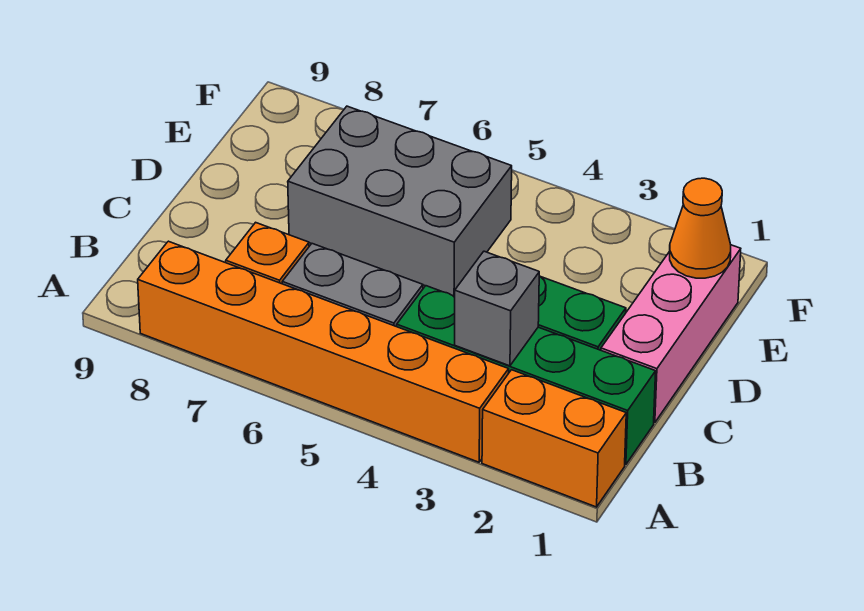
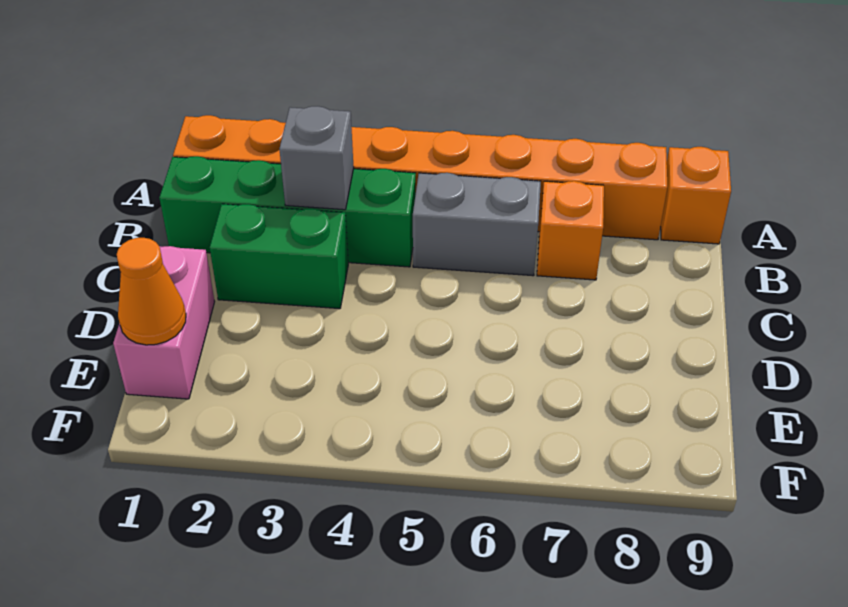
none -> orange 1x1 brick [661,147,731,244]
pink 1x3 brick [601,245,741,423] -> pink 1x2 brick [113,246,215,399]
grey 2x3 brick [288,106,512,296] -> none

